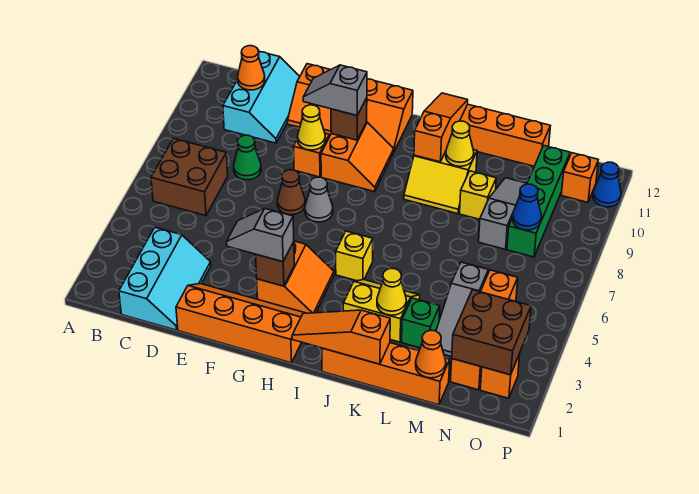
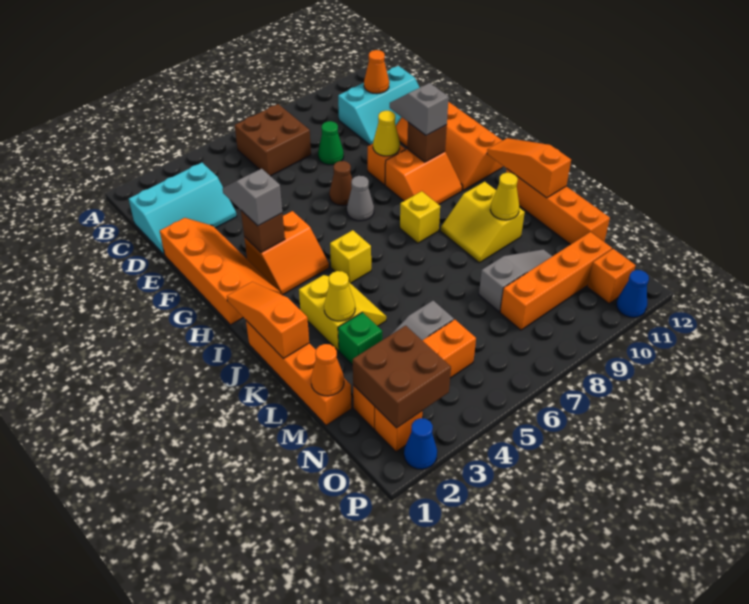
orange 1x3 slope [414,93,468,162] -> orange 1x3 slope turned to [487,138,571,198]
yellow 1x1 brick [460,171,496,219] -> yellow 1x1 brick moved to [400,191,440,243]
green 1x4 brick [507,146,570,257] -> orange 1x4 brick [500,232,612,330]
blue 1x1 cone [512,184,541,230] -> blue 1x1 cone moved to [404,418,437,469]

